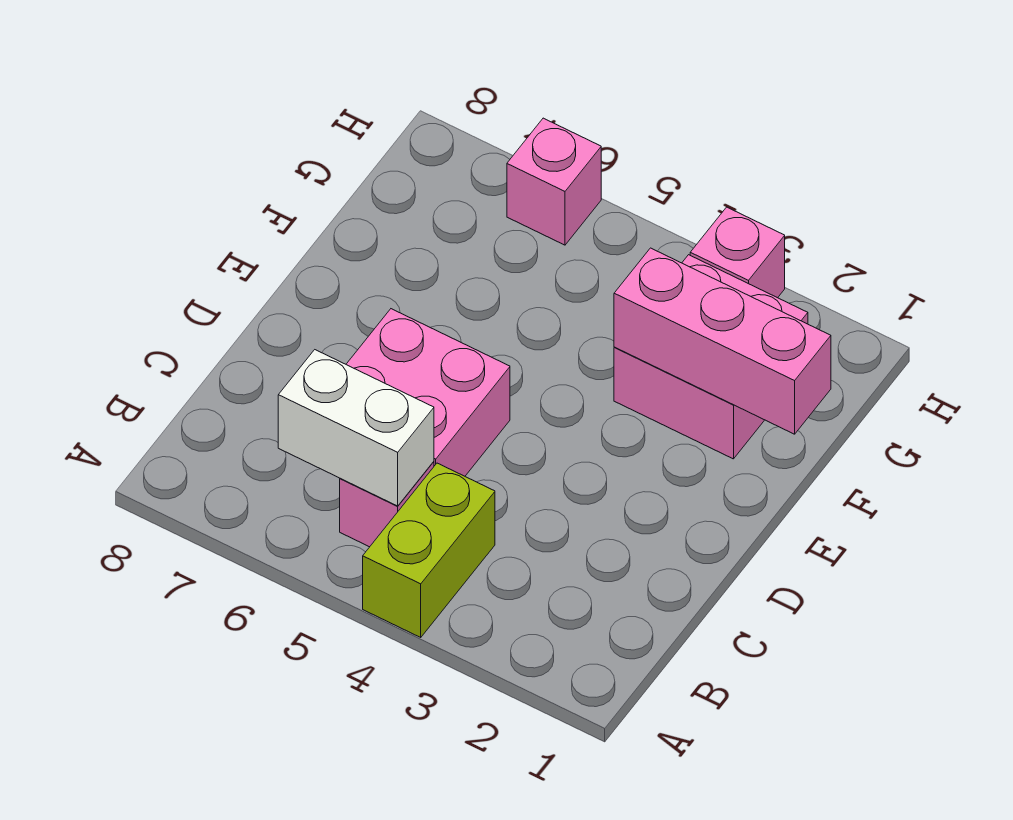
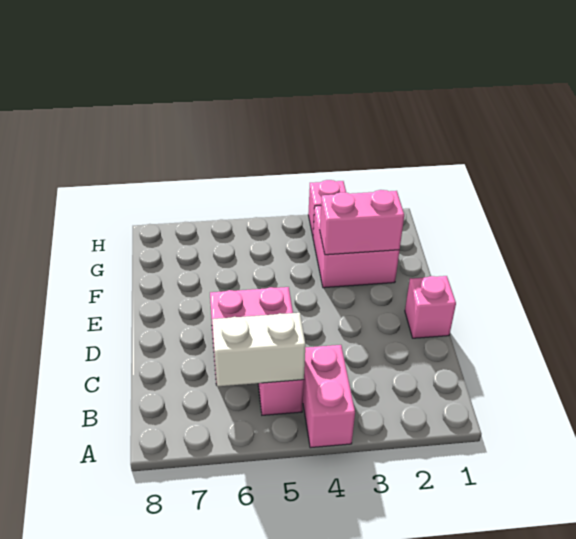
lime 1x2 brick [363,463,495,637] -> pink 1x2 brick [303,345,355,448]
pink 1x3 brick [614,248,831,434] -> pink 1x2 brick [320,190,404,255]
pink 1x1 brick [507,118,601,245] -> pink 1x1 brick moved to [405,276,456,338]

